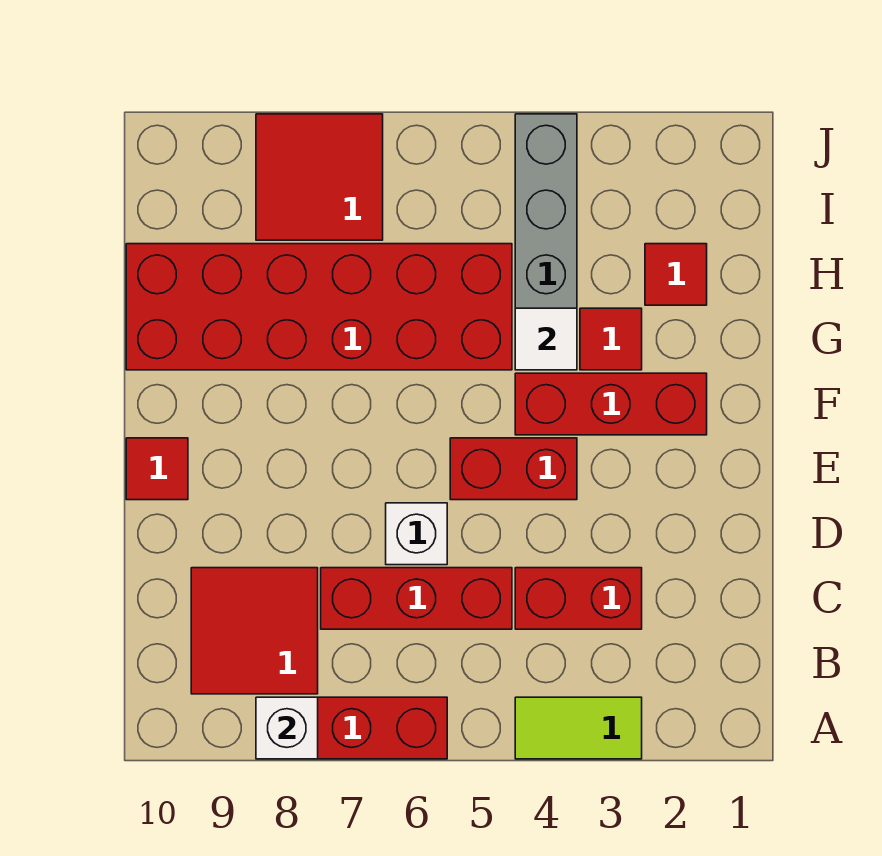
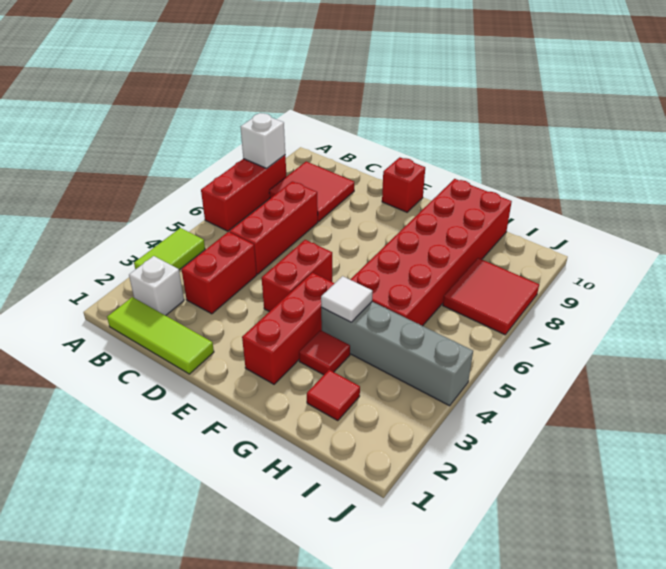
none -> lime 1x3 tile [107,297,214,374]
white 1x1 brick [386,503,447,565] -> white 1x1 brick moved to [129,256,184,316]
red 1x1 tile [126,438,188,500] -> red 1x1 brick [382,157,425,212]

